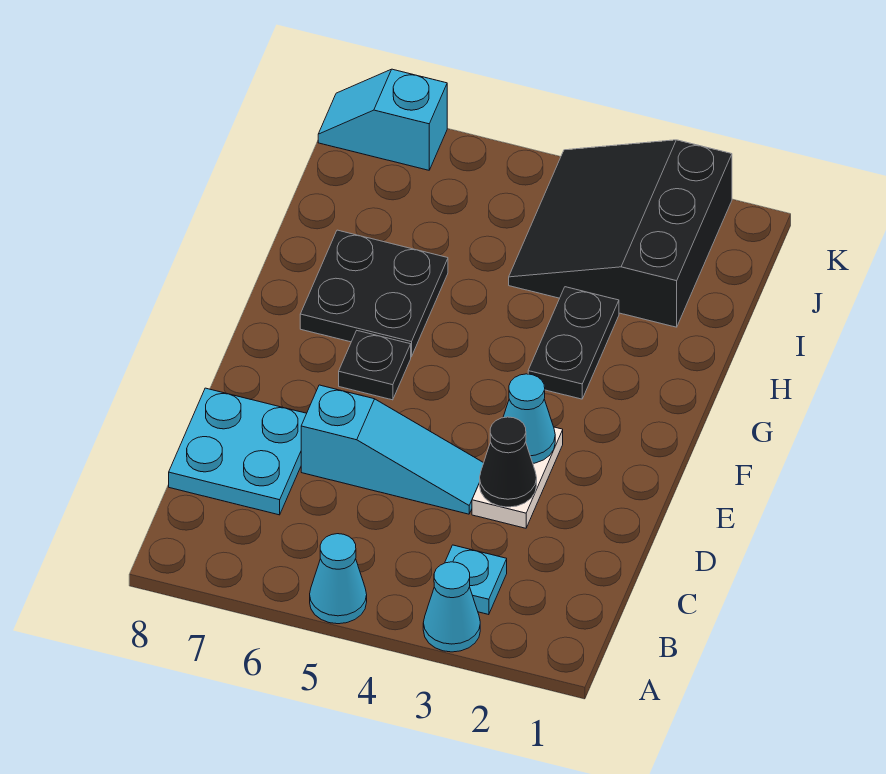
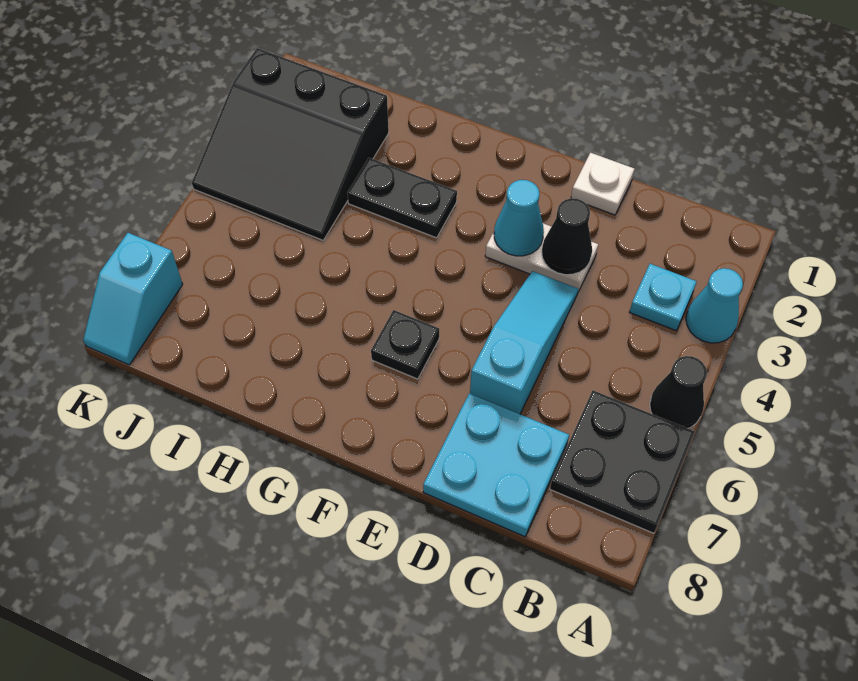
cyan 1x1 cone [310,534,367,624] -> black 1x1 cone [650,356,707,428]
none -> white 1x1 plate [571,153,634,215]
black 2x2 plate [300,230,448,357] -> black 2x2 plate moved to [550,390,695,533]

